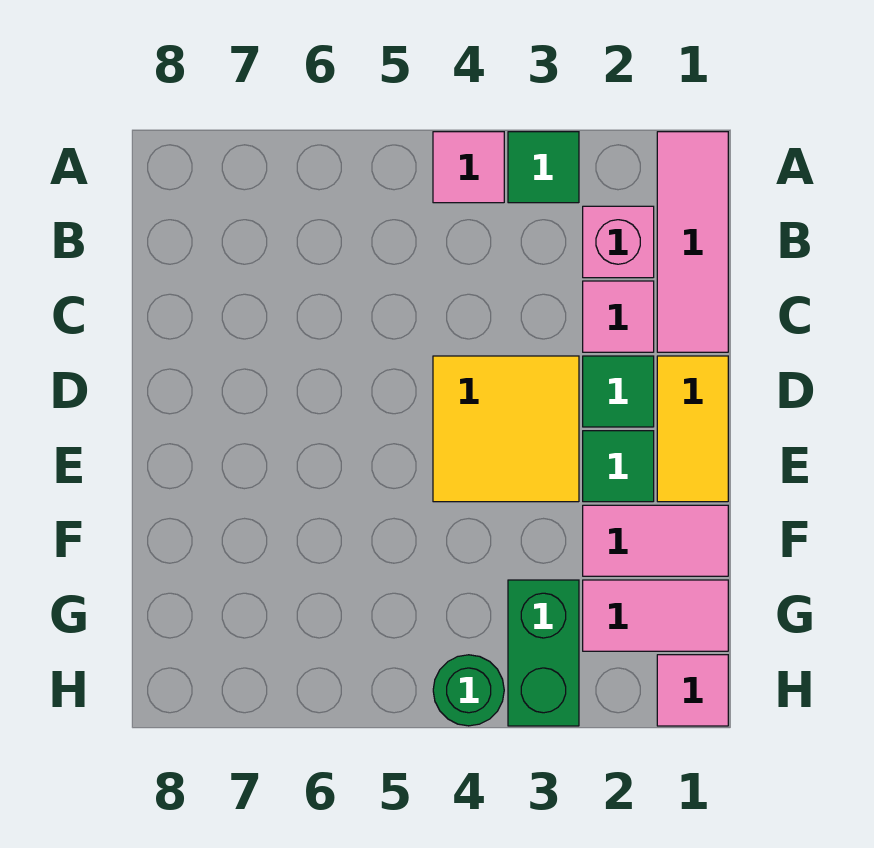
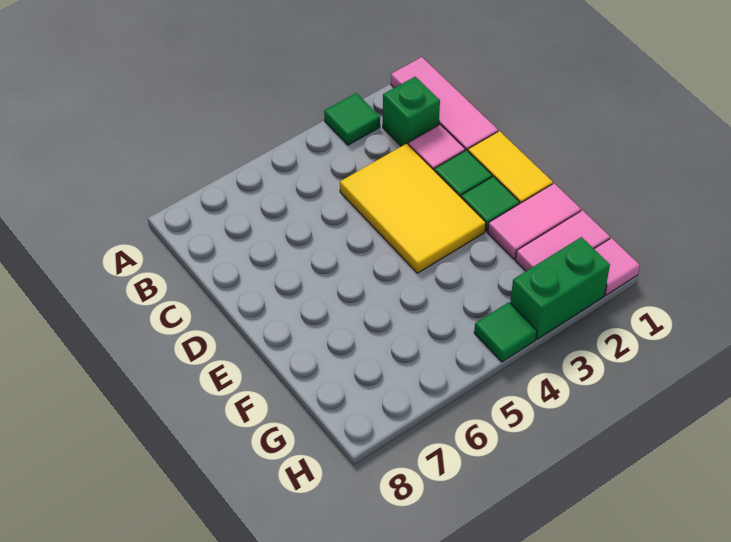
pink 1x1 tile [433,132,504,203] -> none
pink 1x1 brick [583,206,654,278] -> green 1x1 brick [383,77,440,146]
yellow 2x2 tile [433,356,579,502] -> yellow 2x3 tile [340,144,486,273]
green 1x2 brick [508,580,579,726] -> green 1x2 brick turned to [510,237,610,339]
green 1x1 round brick [433,655,504,726] -> green 1x1 tile [474,302,537,362]

